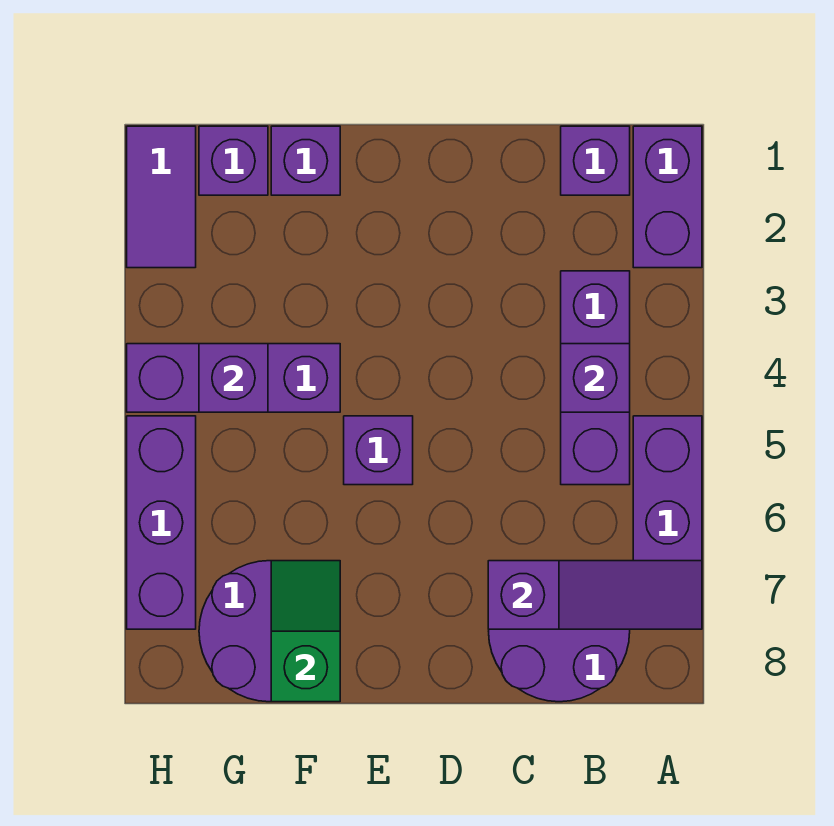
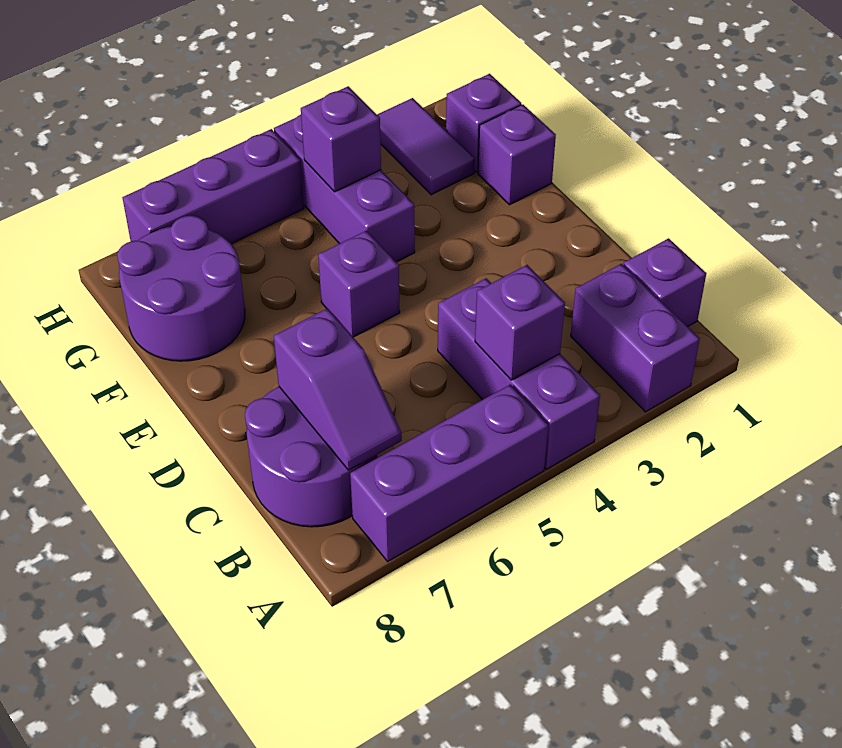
purple 1x2 brick [633,126,702,268] -> purple 1x2 brick turned to [571,264,700,412]
purple 1x3 slope [488,561,702,629] -> purple 1x2 slope [274,308,402,470]
purple 1x3 brick [561,271,630,485] -> purple 1x3 brick turned to [438,278,600,469]
green 1x2 slope [271,561,340,702] -> none
purple 1x2 tile [127,126,196,268] -> purple 1x2 tile turned to [377,98,475,195]

